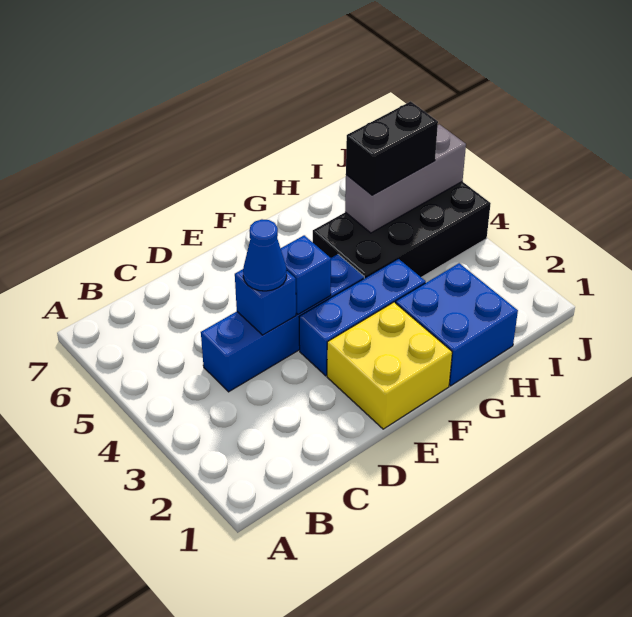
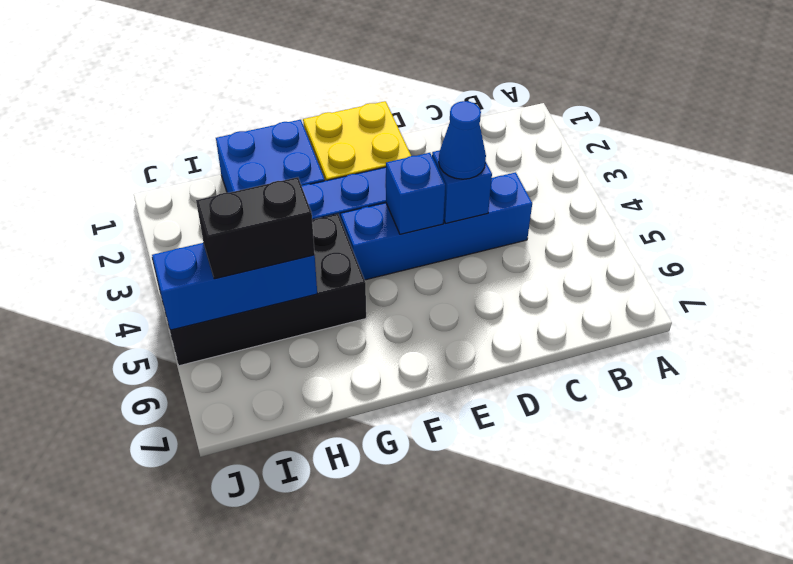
grey 1x3 brick [345,124,466,233] -> blue 1x3 brick [152,243,317,330]

